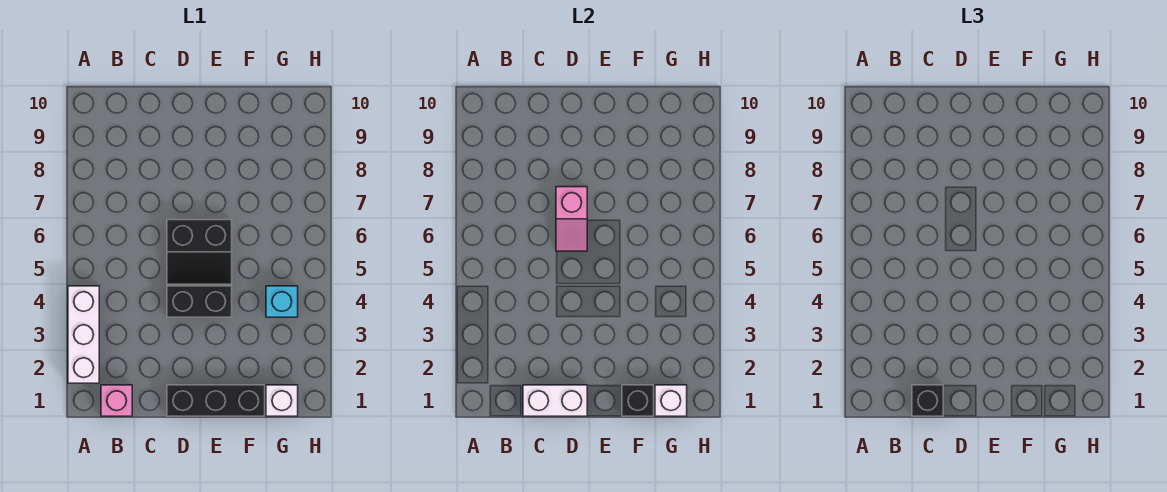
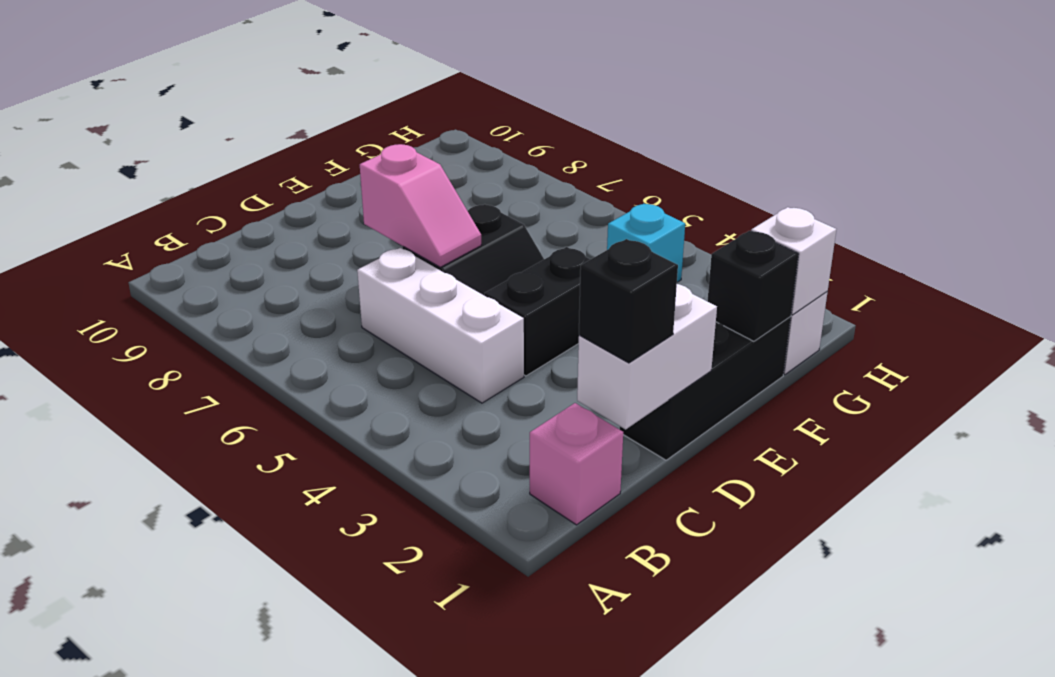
white 1x3 brick [68,286,99,383] -> white 1x3 brick moved to [357,248,524,403]

